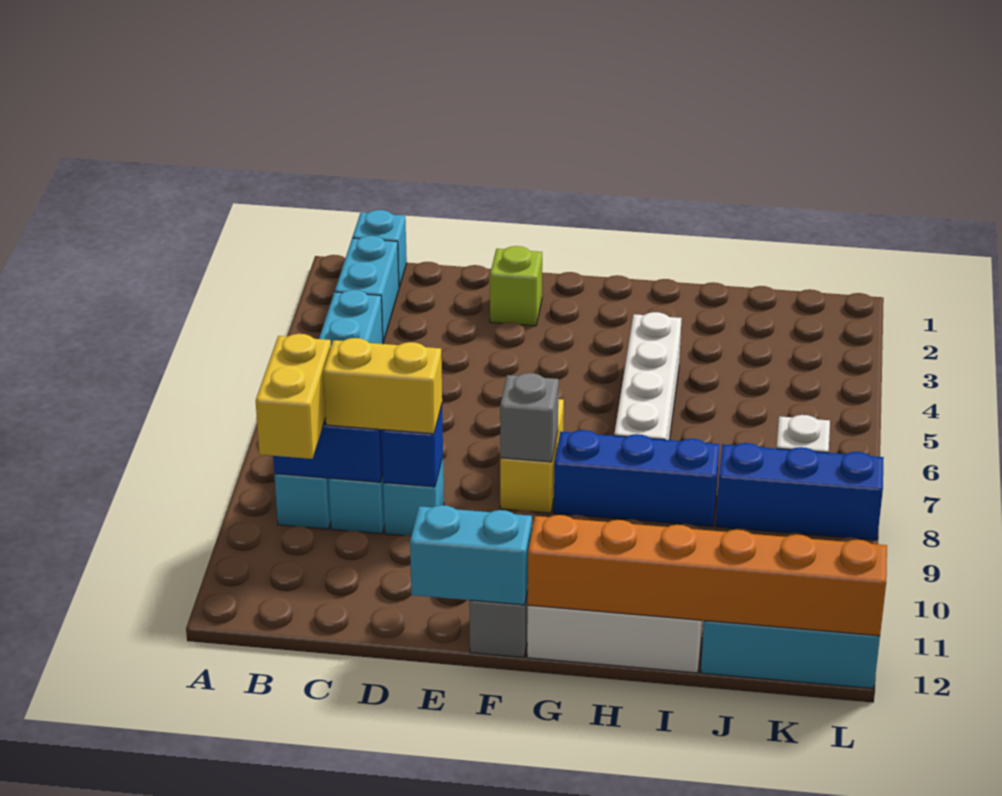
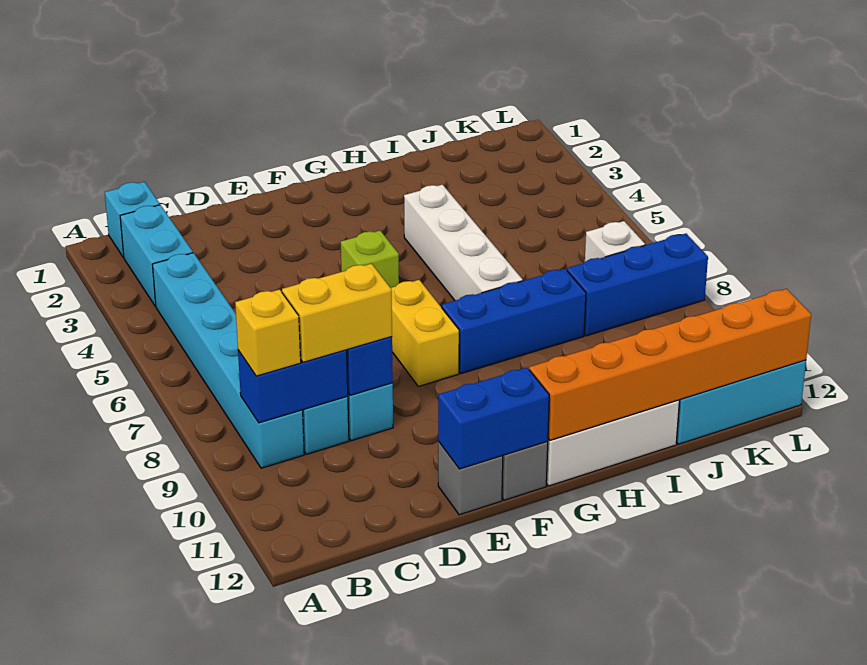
yellow 1x2 brick [256,334,331,459] -> yellow 1x1 brick [235,290,301,376]
lime 1x1 brick [490,246,542,326] -> lime 1x1 brick moved to [341,231,399,288]
cyan 1x2 brick [410,505,532,605] -> blue 1x2 brick [438,368,549,469]
grey 1x1 brick [500,373,559,462] -> grey 1x1 brick moved to [438,441,503,515]

